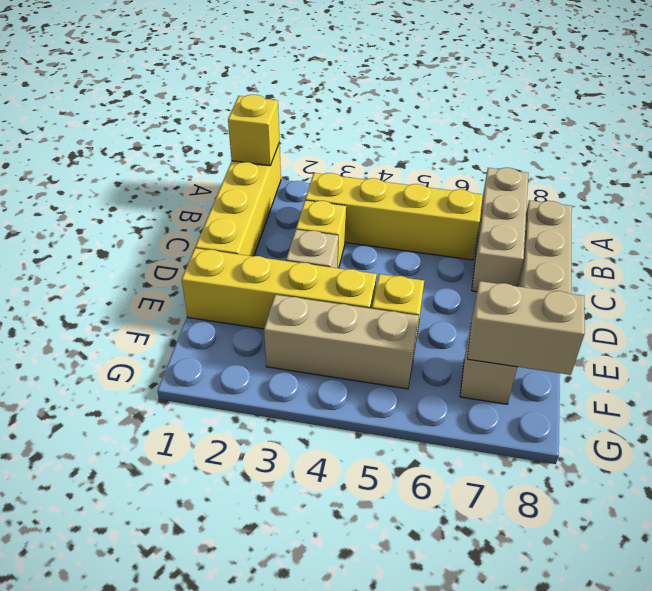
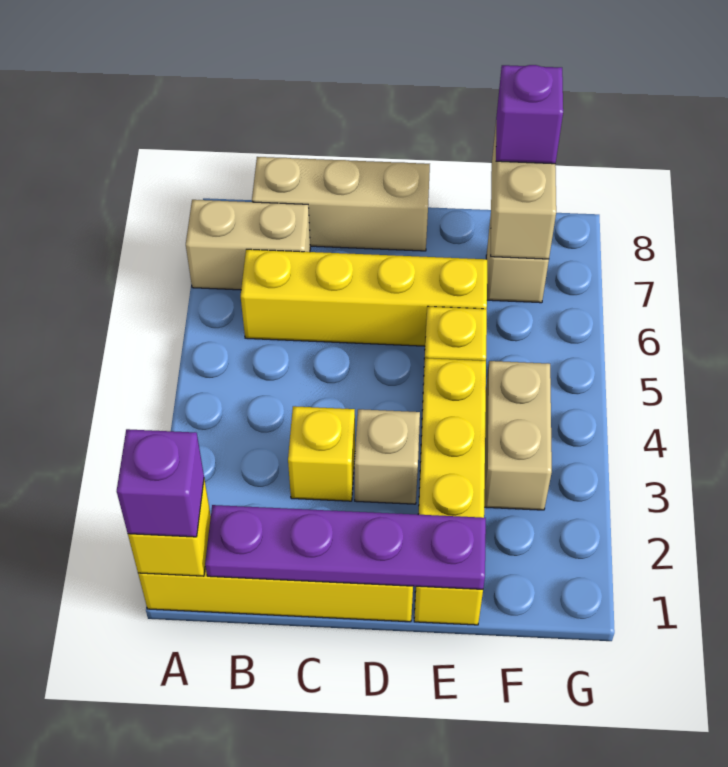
none -> purple 1x1 brick [117,429,204,537]
tan 1x3 brick [472,168,528,292] -> tan 1x2 brick [186,200,310,290]
none -> purple 1x4 plate [205,505,486,589]
yellow 1x4 brick [305,173,483,260] -> yellow 1x4 brick turned to [241,249,487,346]
tan 1x3 brick [264,295,419,389] -> tan 1x2 brick [484,361,552,510]
none -> purple 1x1 brick [496,65,563,164]

